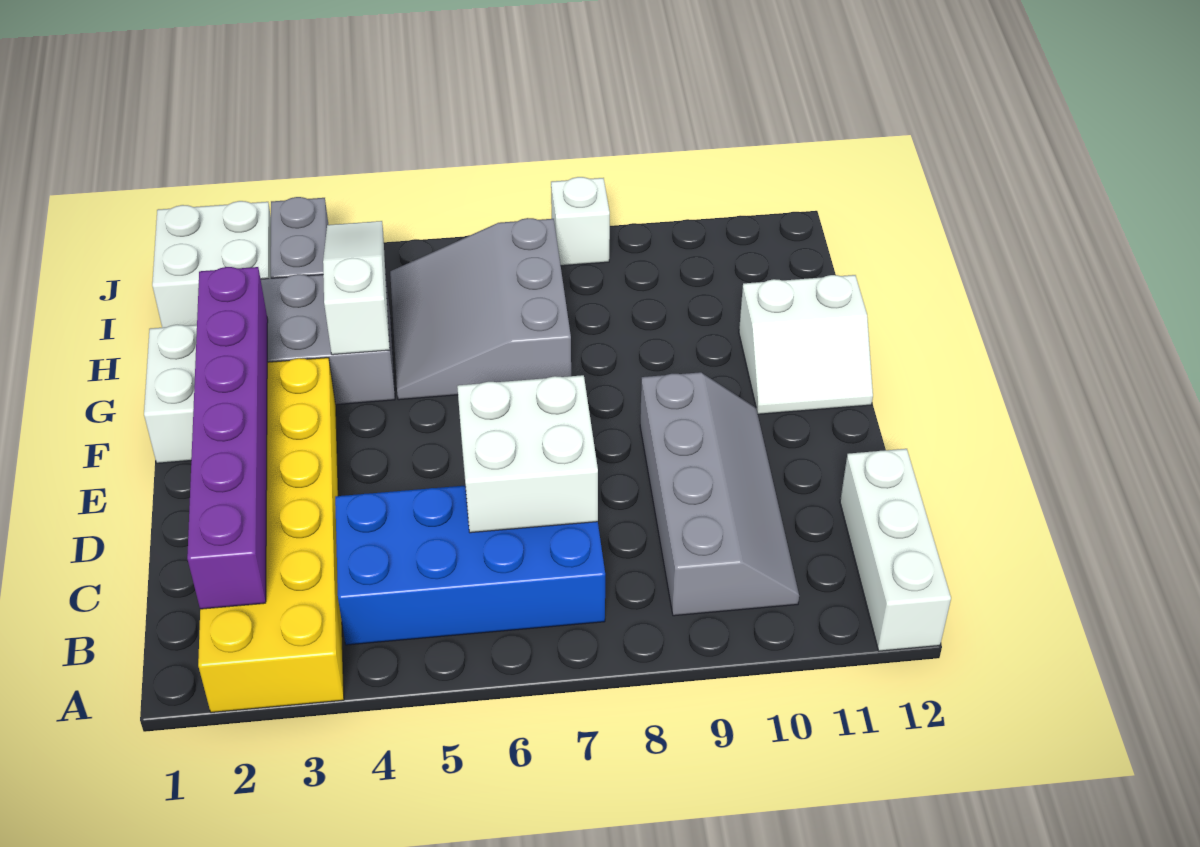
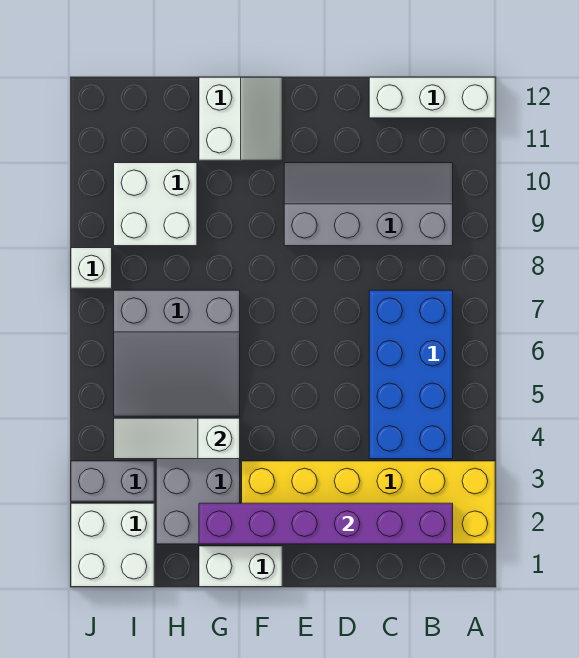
white 2x2 brick [457,375,598,533] -> white 2x2 brick moved to [114,163,197,246]

